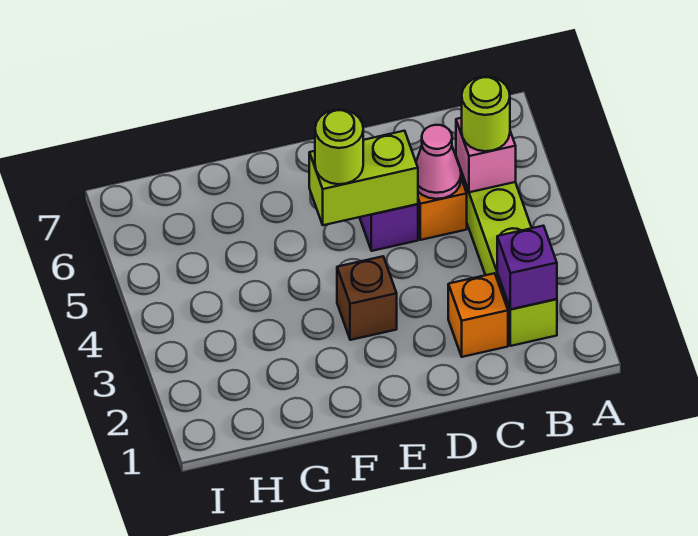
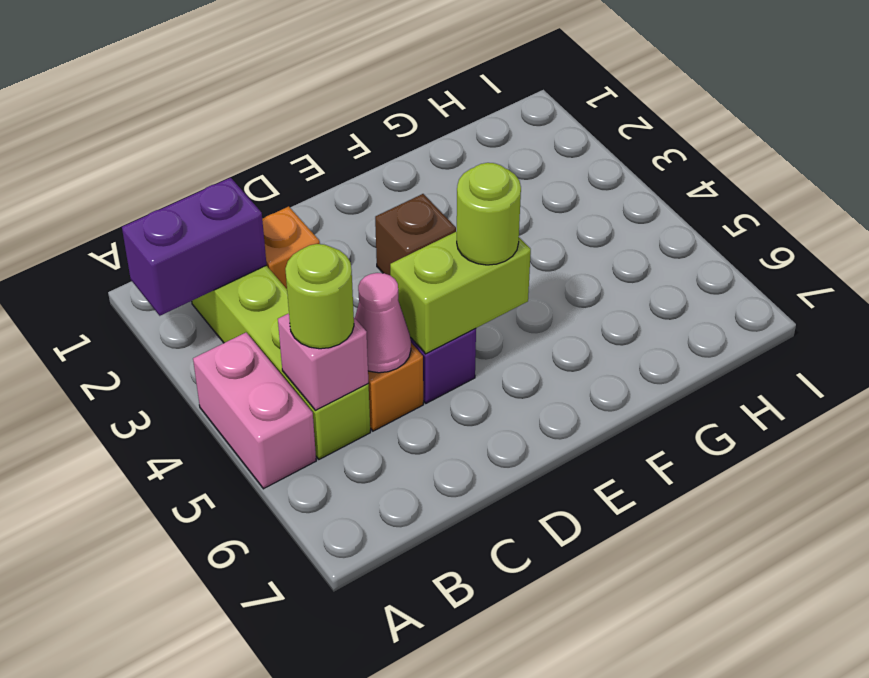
none -> pink 1x2 brick [193,333,316,489]
purple 1x1 brick [497,226,557,309] -> purple 1x2 brick [122,178,266,316]

